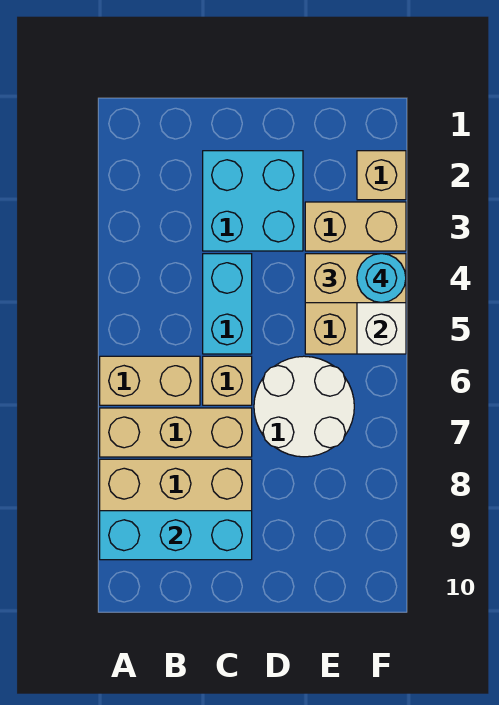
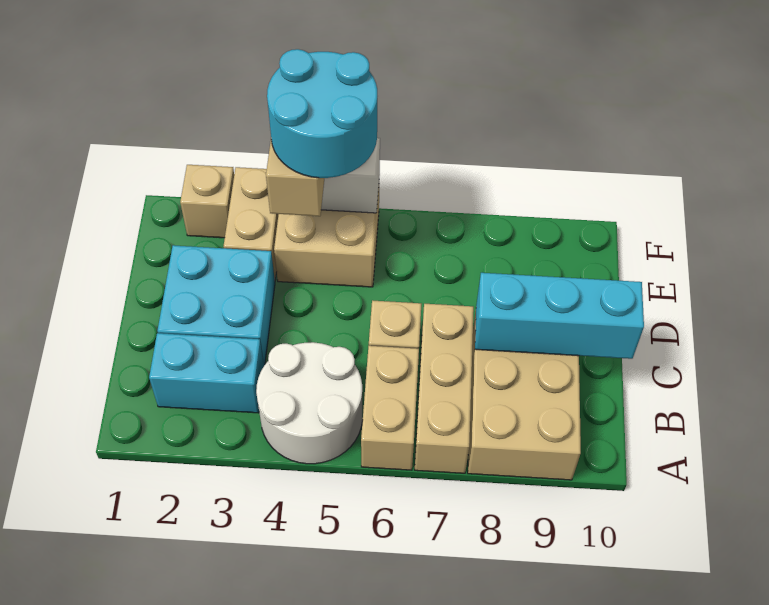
cyan 1x3 brick [100,511,252,560] -> cyan 1x3 brick turned to [475,273,644,359]
cyan 1x2 brick [203,254,252,354] -> cyan 1x2 brick moved to [149,333,264,413]
white 2x2 round brick [254,356,354,457] -> white 2x2 round brick moved to [256,342,363,464]
cyan 1x1 round brick [357,254,406,302] -> cyan 2x2 round brick [267,49,377,178]

